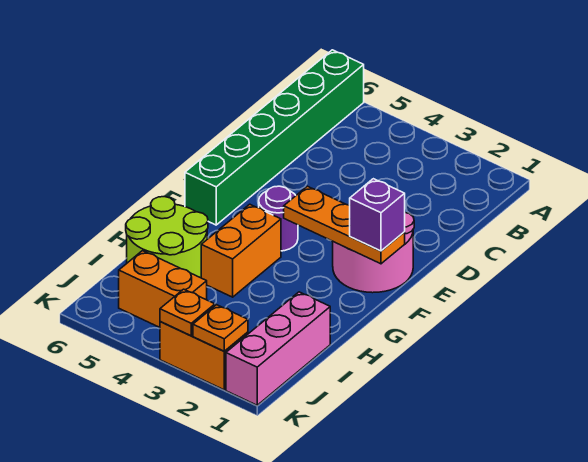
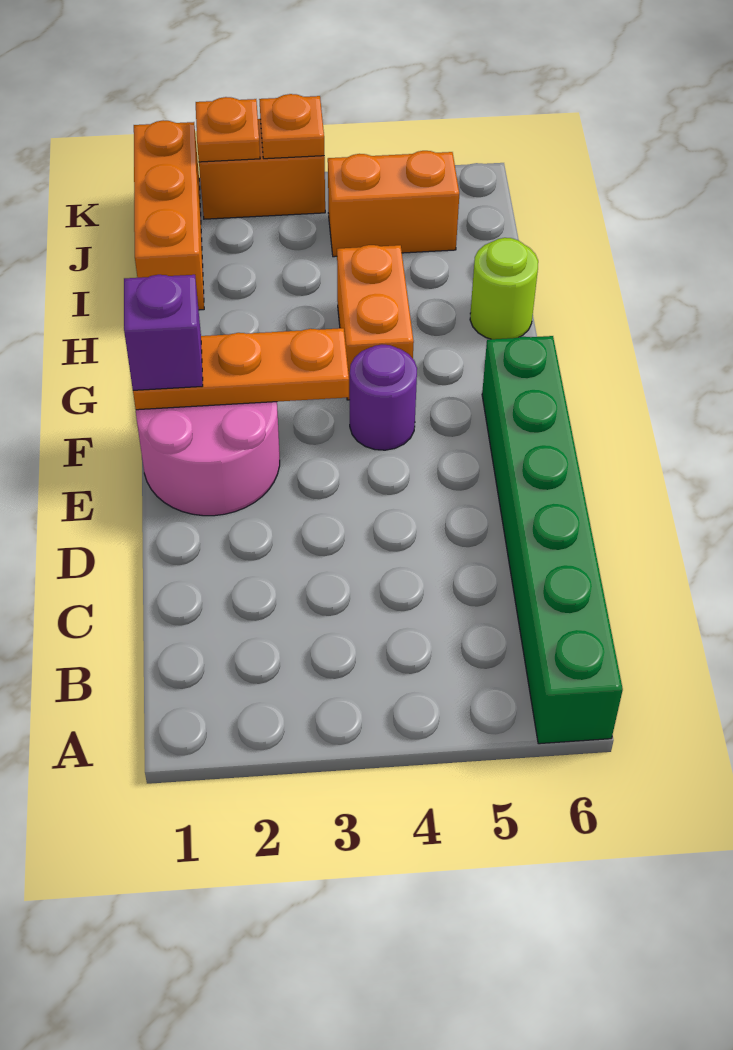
lime 2x2 round brick [126,197,208,278] -> lime 1x1 round brick [470,238,538,339]
pink 1x3 brick [226,292,330,405] -> orange 1x3 brick [134,120,204,310]

